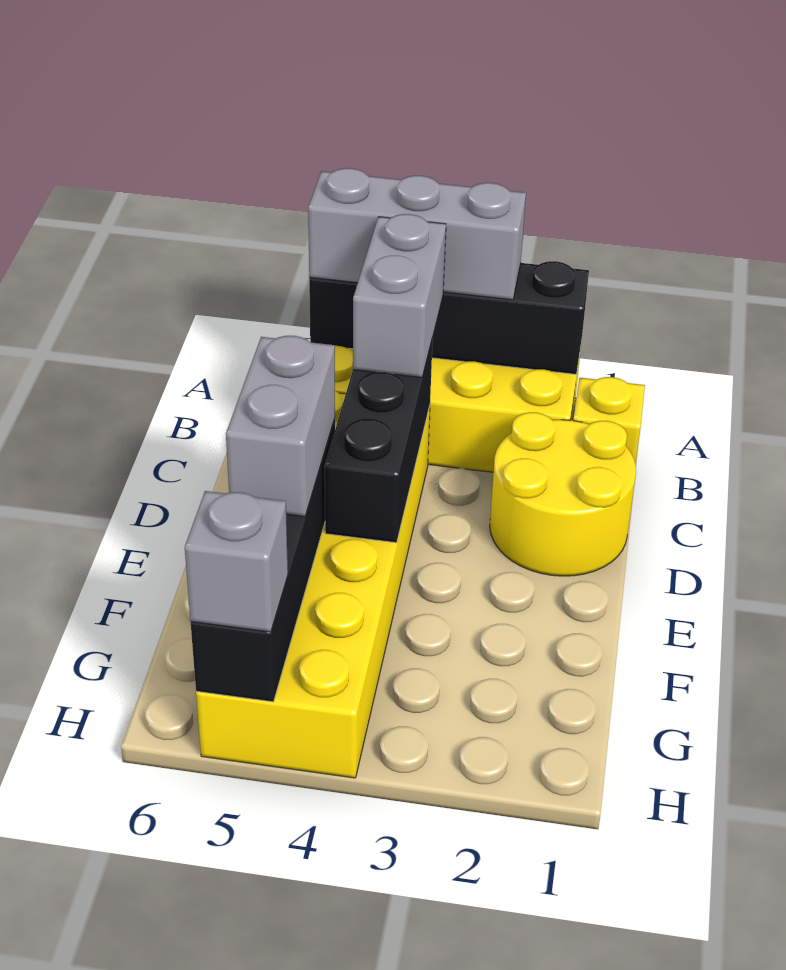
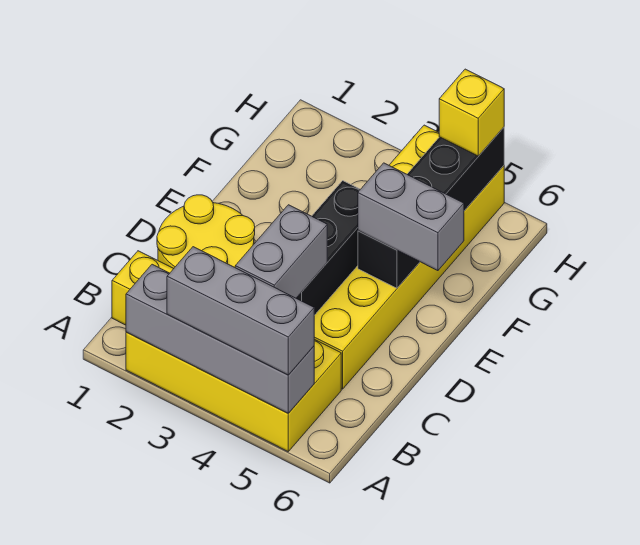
black 1x4 brick [309,261,589,374] -> grey 1x4 brick [126,264,314,413]
grey 1x2 brick [226,336,335,517] -> grey 1x2 brick turned to [358,163,464,271]
grey 1x1 brick [185,491,288,632] -> yellow 1x1 brick [439,69,504,156]

